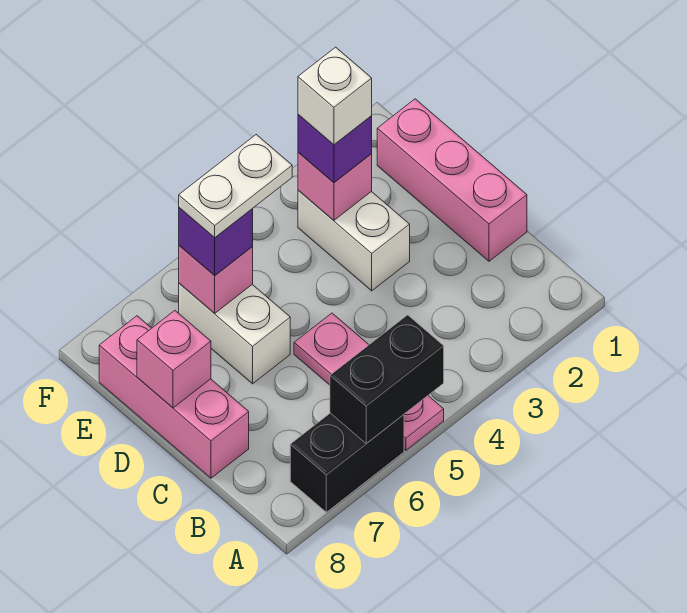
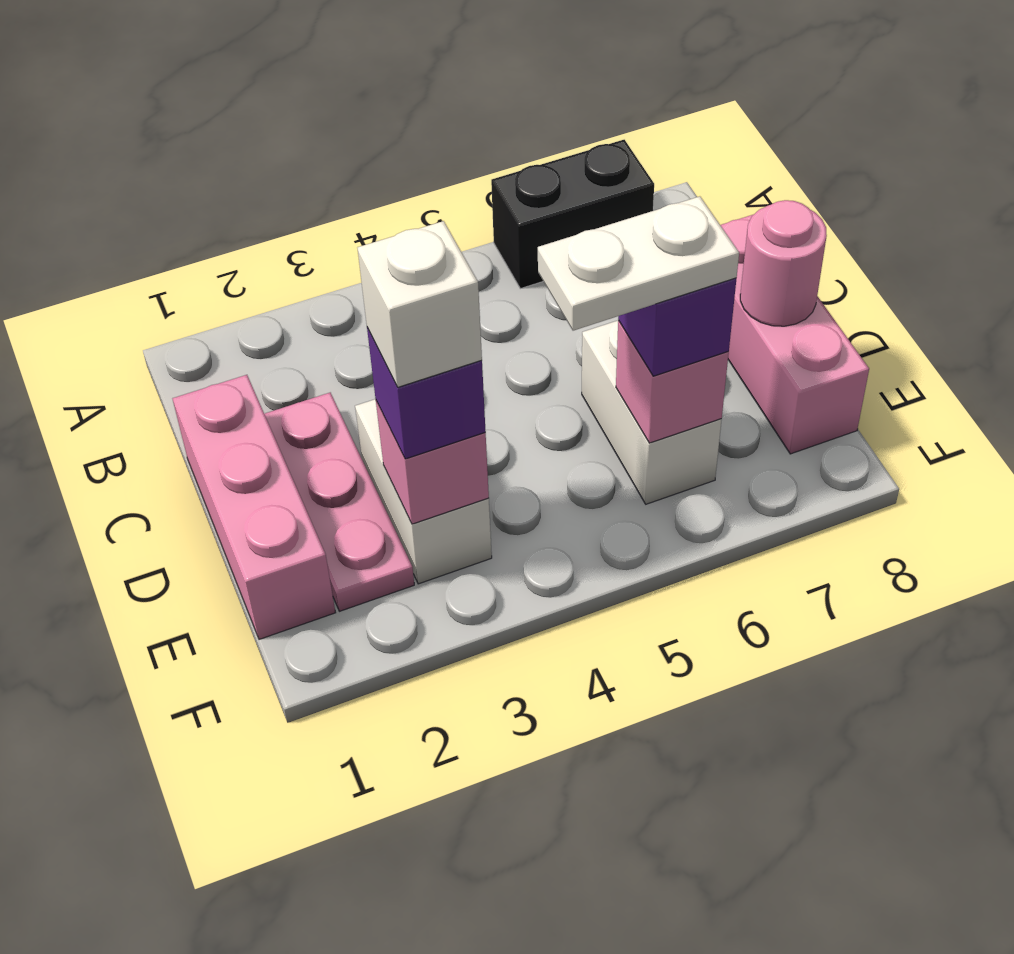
pink 1x3 plate [294,313,444,450] -> pink 1x3 plate moved to [265,393,414,611]
black 1x2 brick [330,315,444,443] -> none
pink 1x1 brick [137,311,211,408] -> pink 1x1 round brick [740,200,827,326]

